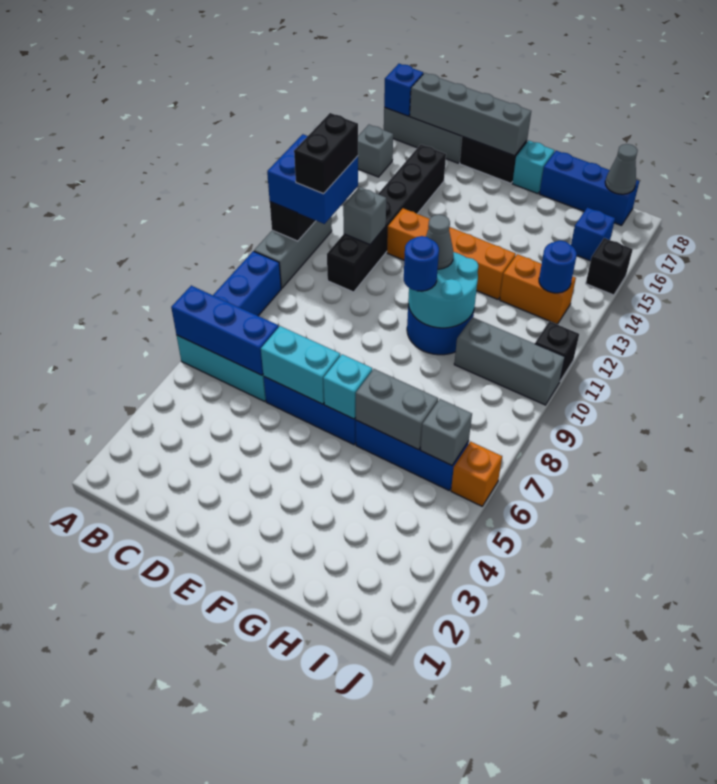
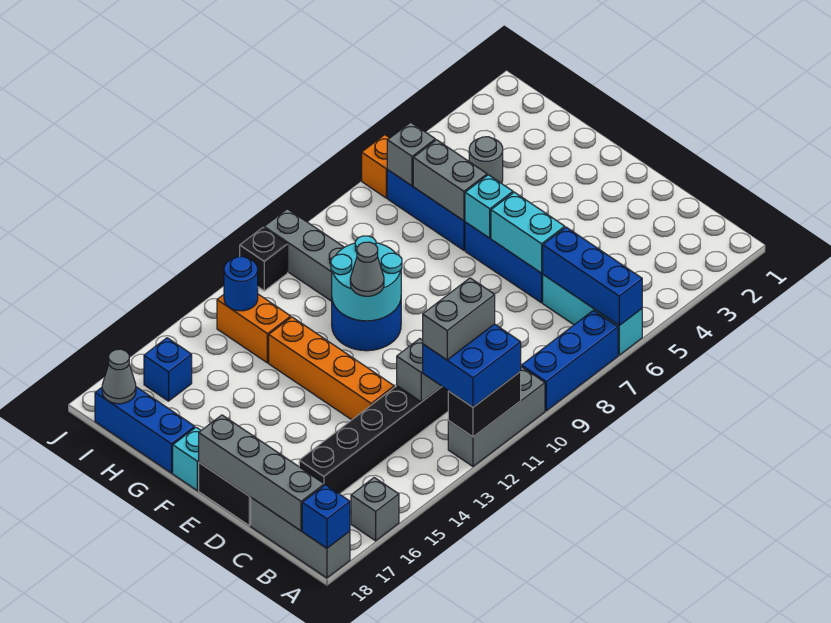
black 1x2 brick [294,113,358,194] -> grey 1x2 brick [423,278,495,360]
blue 1x1 round brick [404,236,439,291] -> none
none -> grey 1x1 round brick [469,137,503,183]
black 1x1 brick [586,238,633,295] -> none

